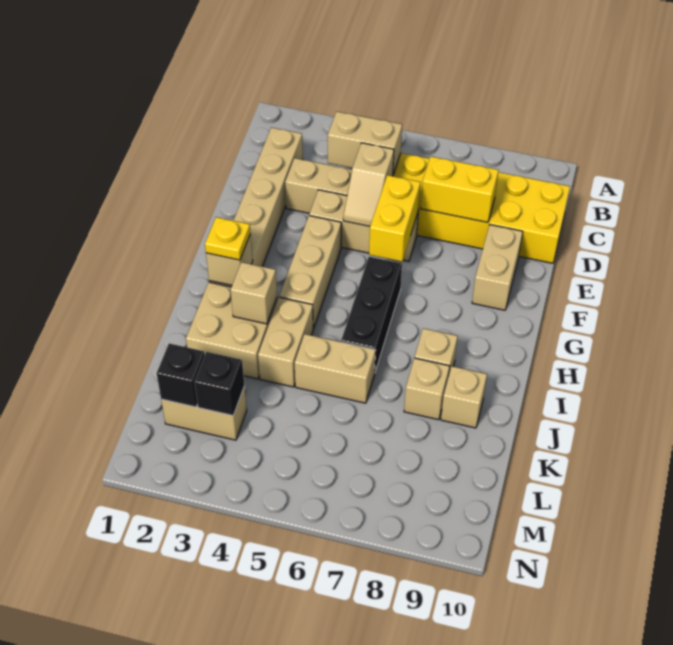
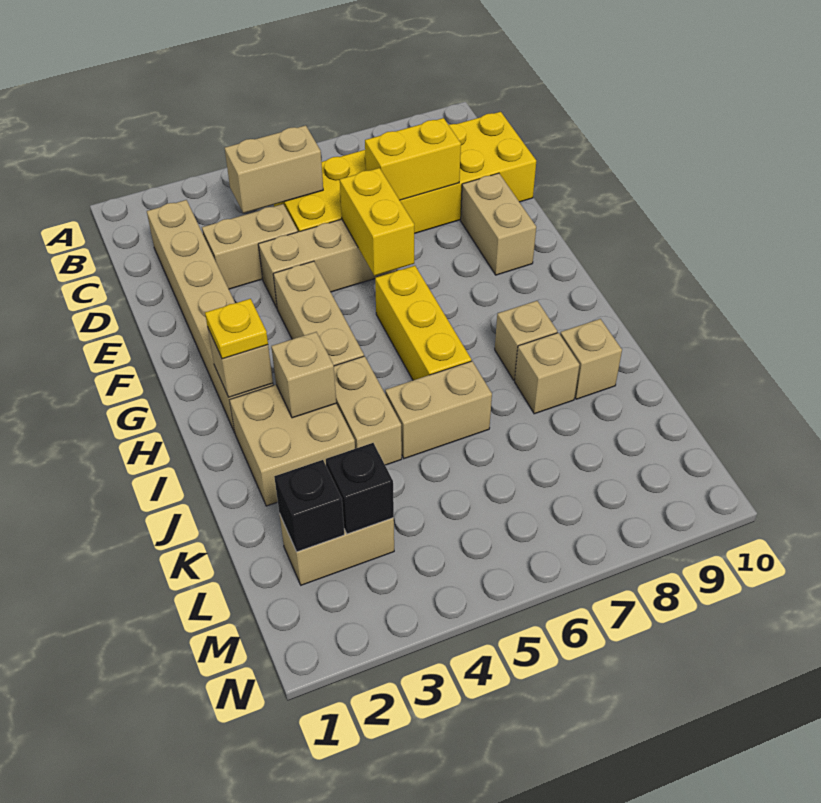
tan 1x2 slope [343,143,394,226] -> none
black 1x3 brick [341,257,402,372] -> yellow 1x3 brick [375,266,471,380]

